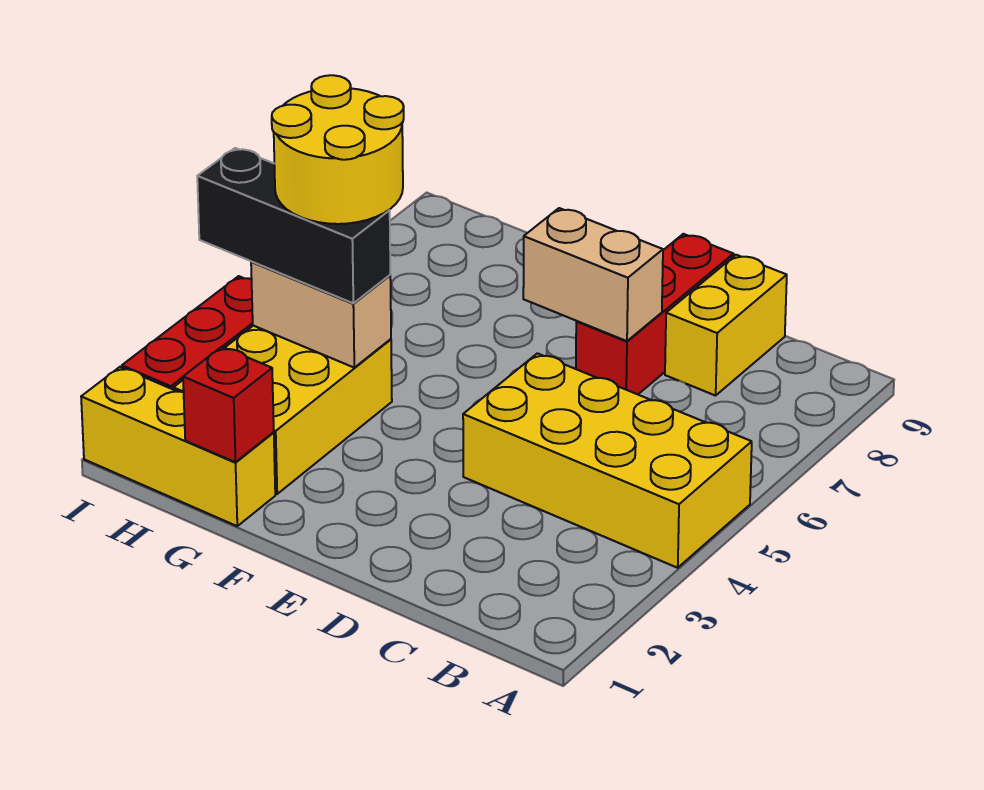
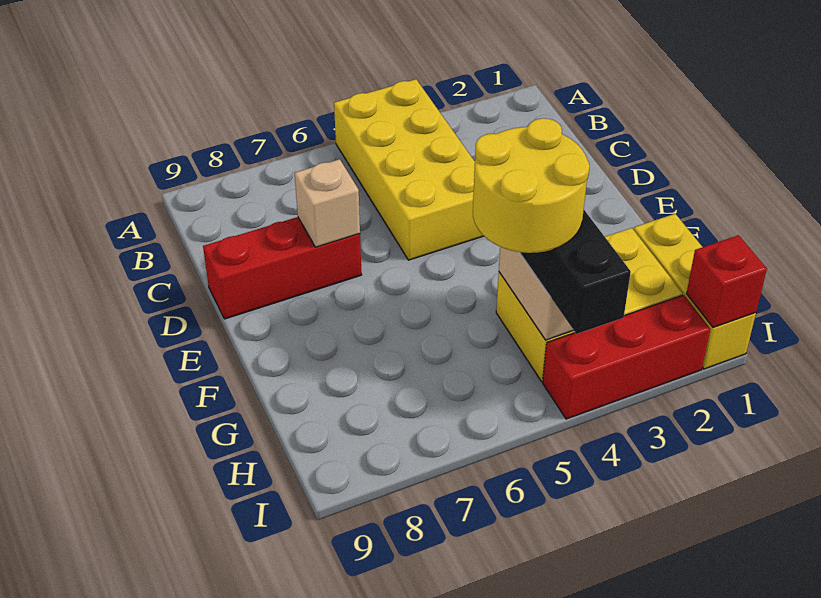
yellow 1x2 brick [665,255,787,396] -> none
tan 1x2 brick [523,208,663,341] -> tan 1x1 brick [295,159,360,247]
red 1x1 brick [183,347,274,462] -> red 1x1 brick moved to [686,235,767,327]

